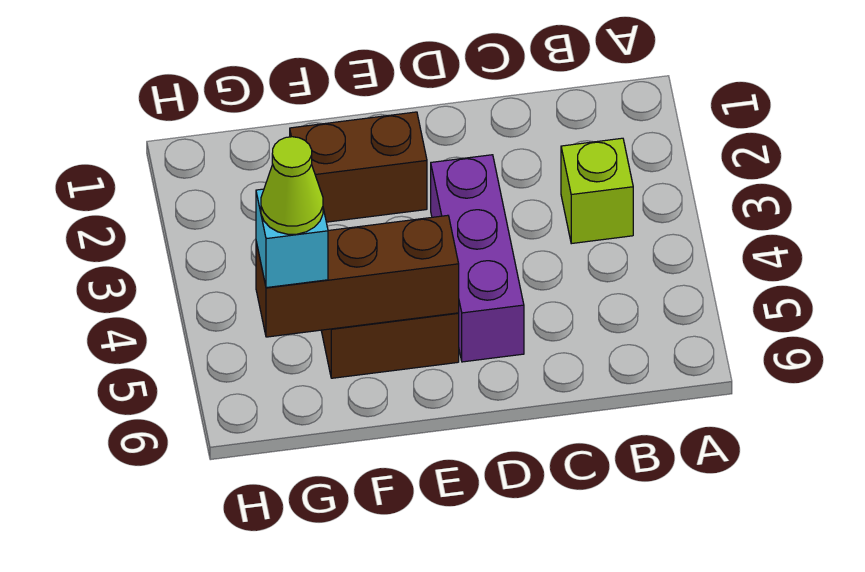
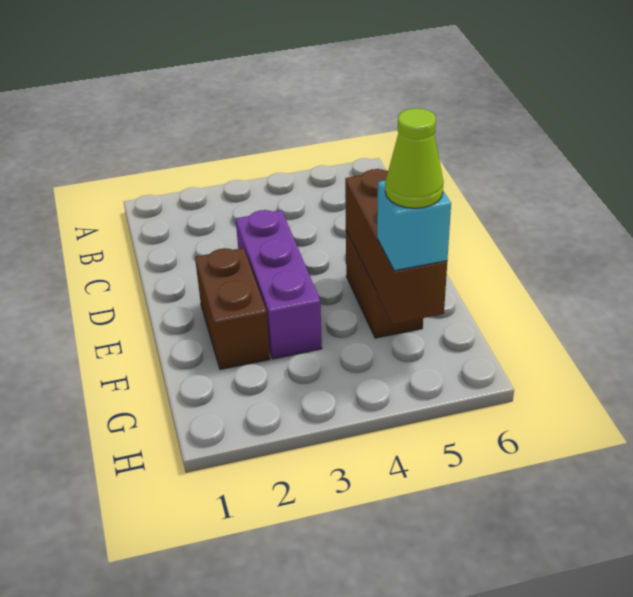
lime 1x1 brick [561,138,633,244] -> none
purple 1x3 brick [431,155,524,362] -> purple 1x3 brick turned to [236,210,322,359]

